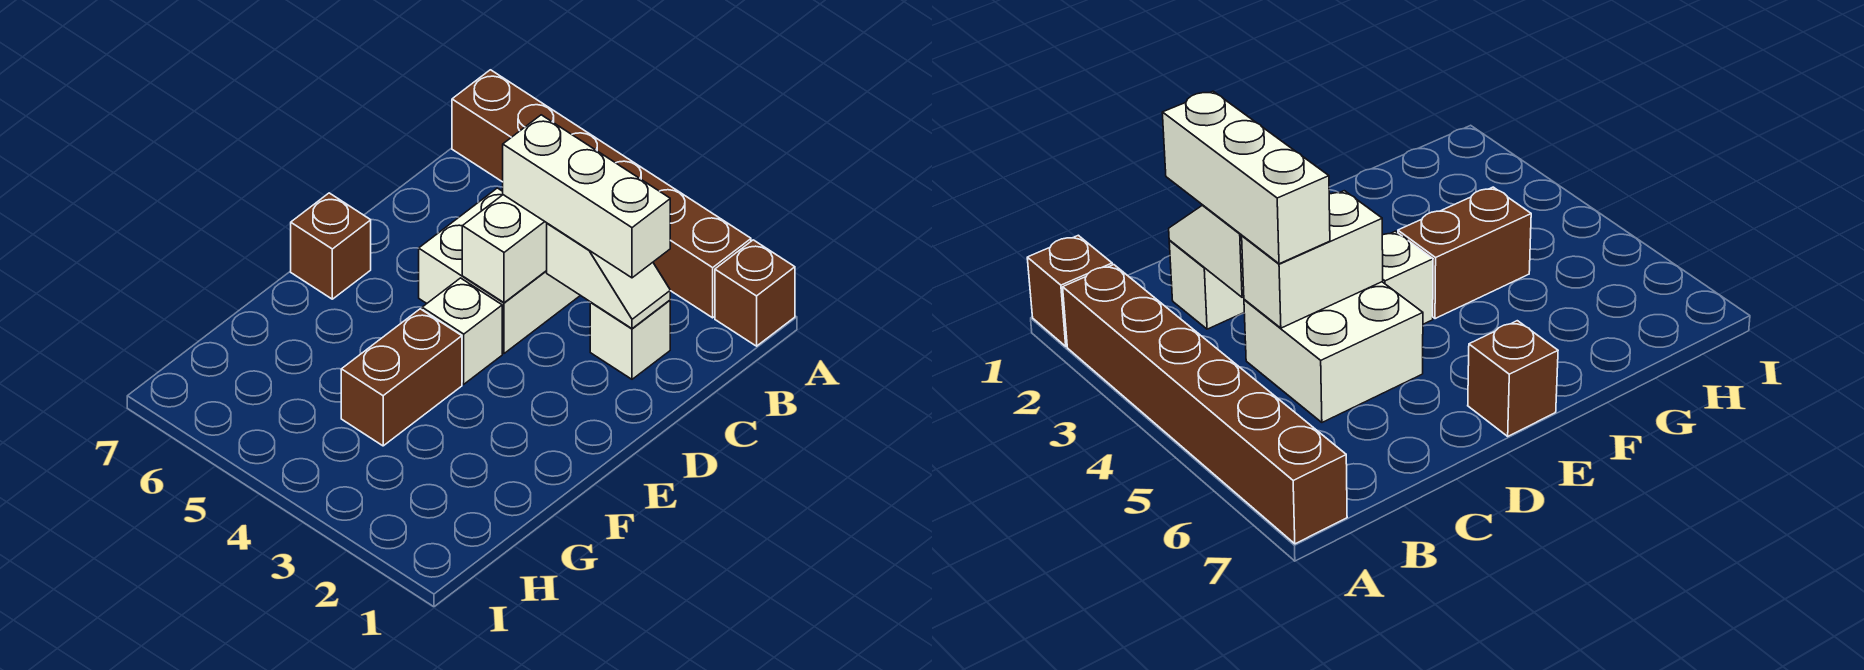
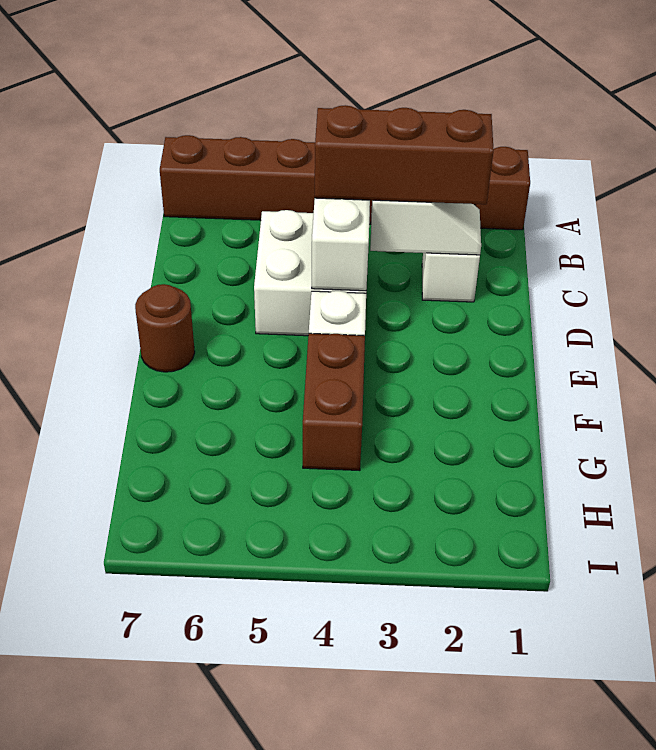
white 1x3 brick [503,115,670,278] -> brown 1x3 brick [315,105,494,204]
brown 1x1 brick [291,193,371,299] -> brown 1x1 round brick [135,284,195,372]

